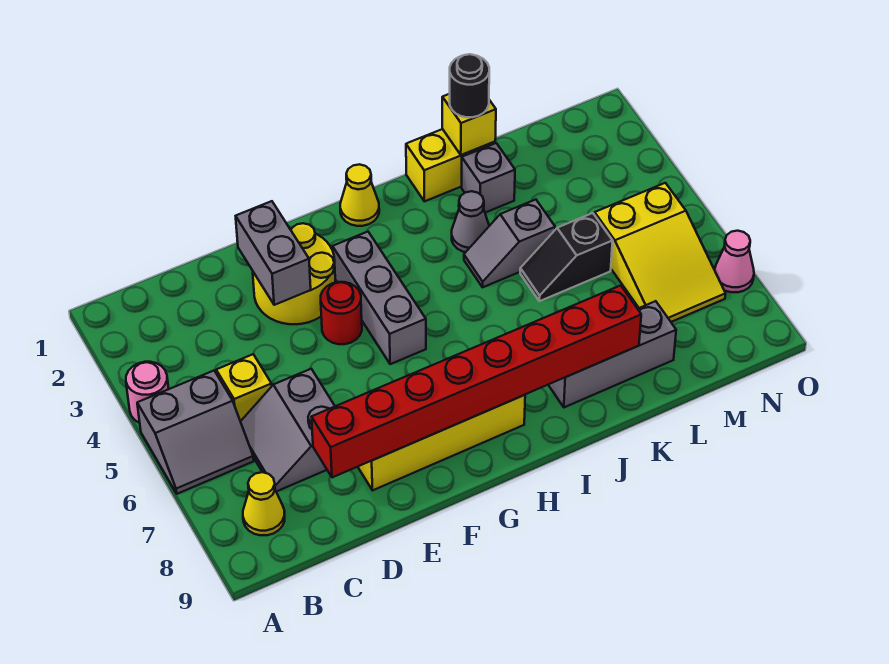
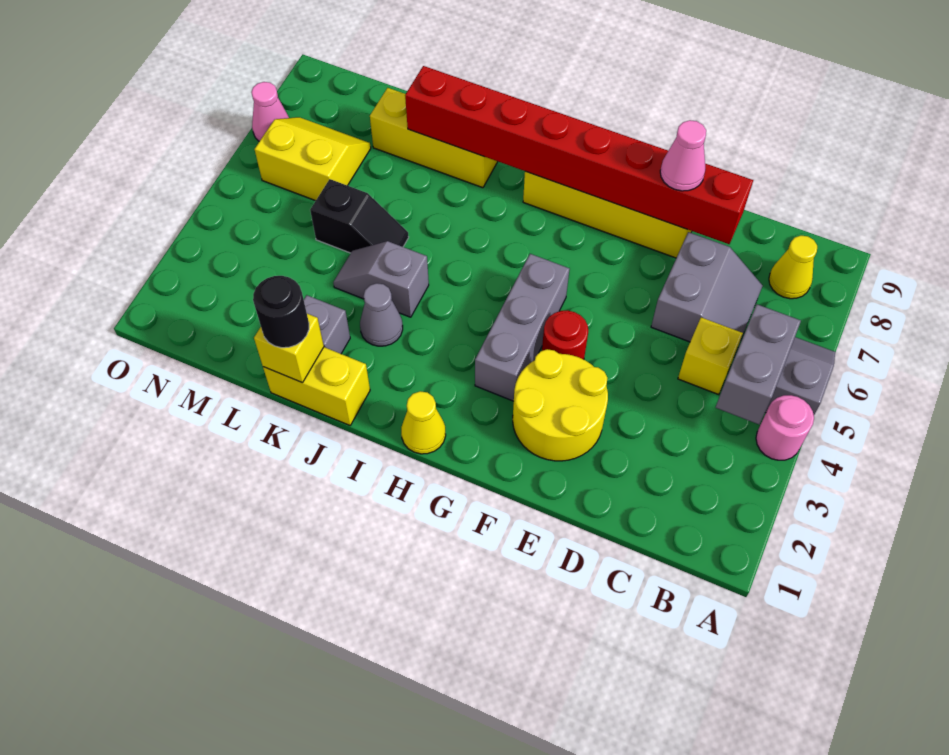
grey 1x2 brick [236,201,311,305] -> grey 1x2 brick moved to [716,304,801,424]
none -> pink 1x1 cone [660,120,706,191]
grey 1x2 slope [464,200,555,287] -> grey 1x2 slope turned to [333,241,429,317]
grey 1x3 brick [548,301,676,407] -> yellow 1x3 brick [370,88,498,188]
yellow 2x3 slope [595,183,726,322] -> yellow 2x2 slope [254,117,371,201]

